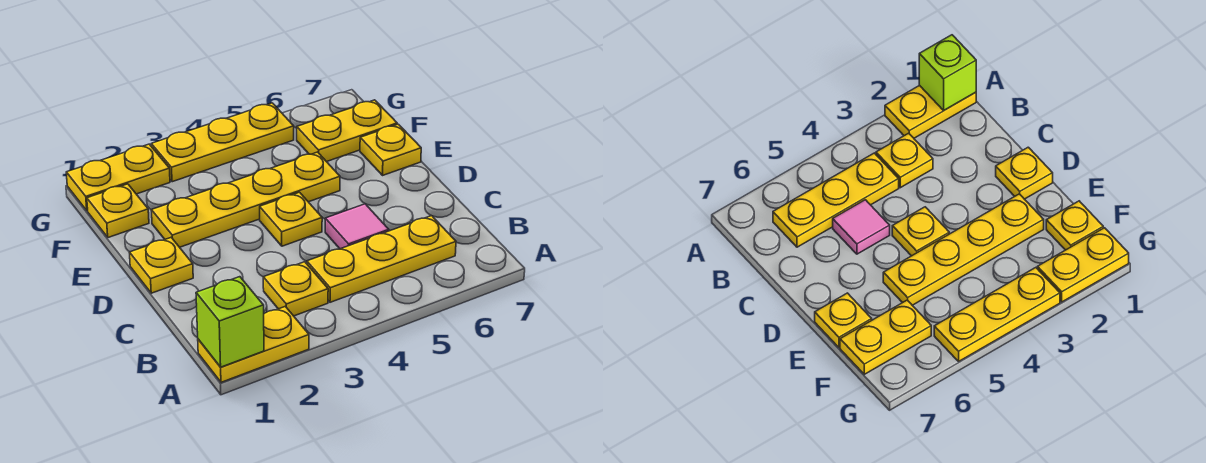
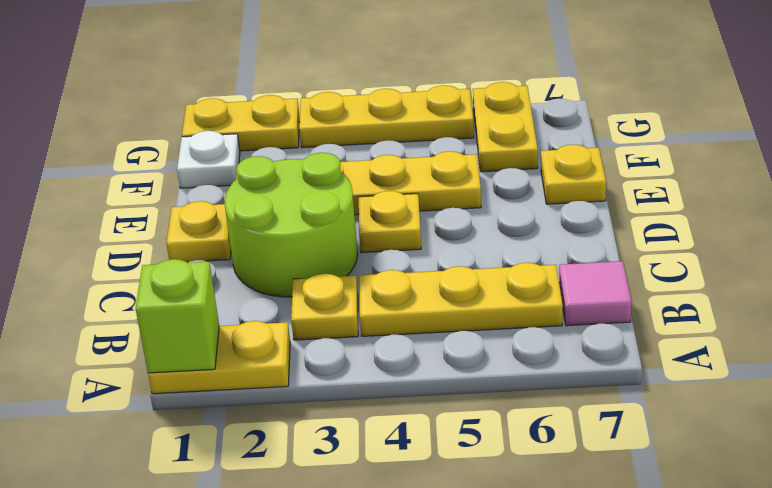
none -> lime 2x2 round brick [225,153,358,297]
pink 1x1 tile [325,204,389,249] -> pink 1x1 tile moved to [559,261,632,326]
yellow 1x1 plate [87,184,149,238] -> white 1x1 plate [177,131,240,188]
yellow 1x2 plate [297,100,397,162] -> yellow 1x2 plate turned to [473,82,538,172]

